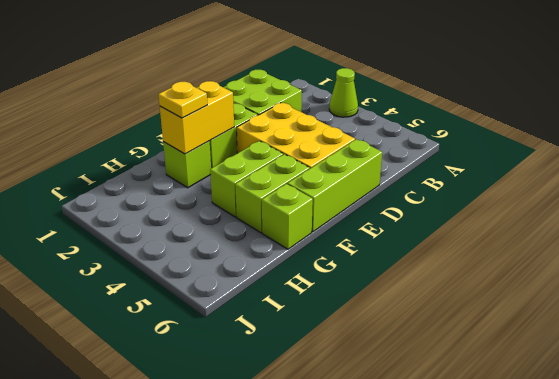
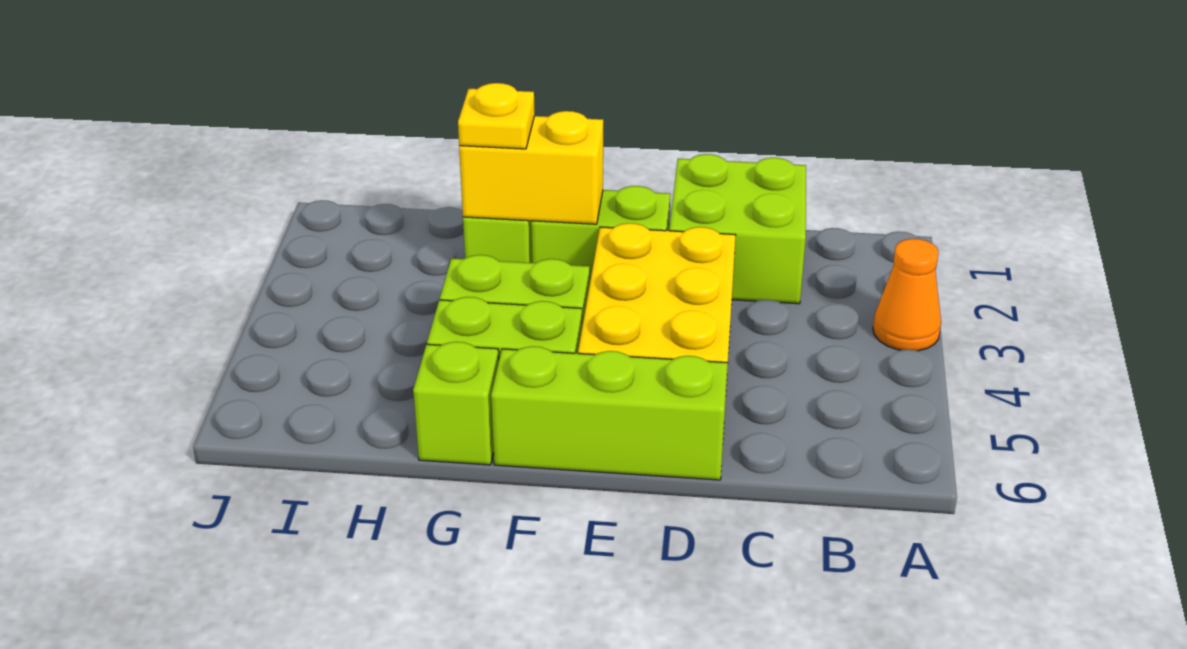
lime 1x1 cone [329,68,358,117] -> orange 1x1 cone [873,239,941,351]

